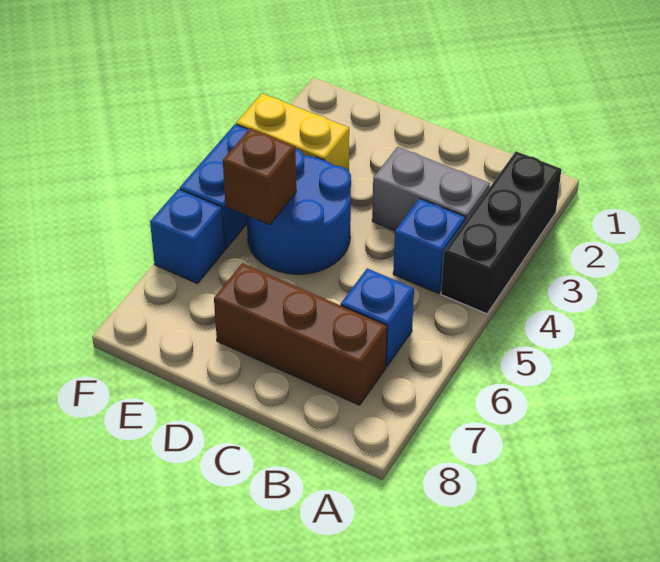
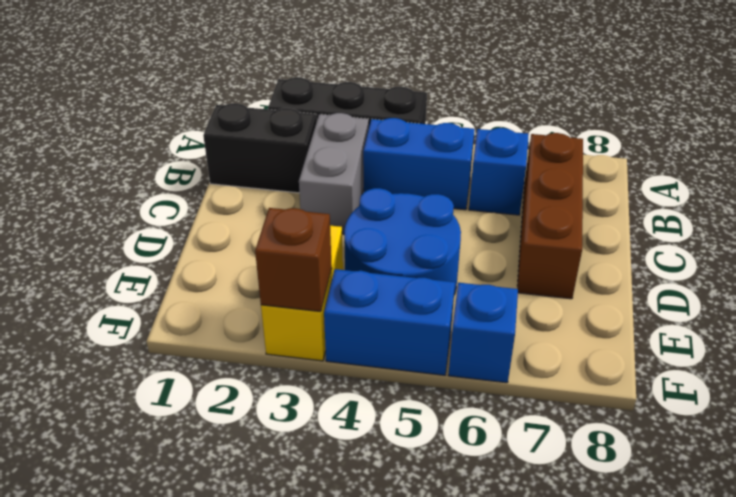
none -> black 1x2 brick [203,103,317,193]
blue 1x1 brick [393,198,465,293] -> blue 1x2 brick [363,118,475,210]
brown 1x1 brick [223,128,296,225] -> brown 1x1 brick moved to [255,208,332,312]

